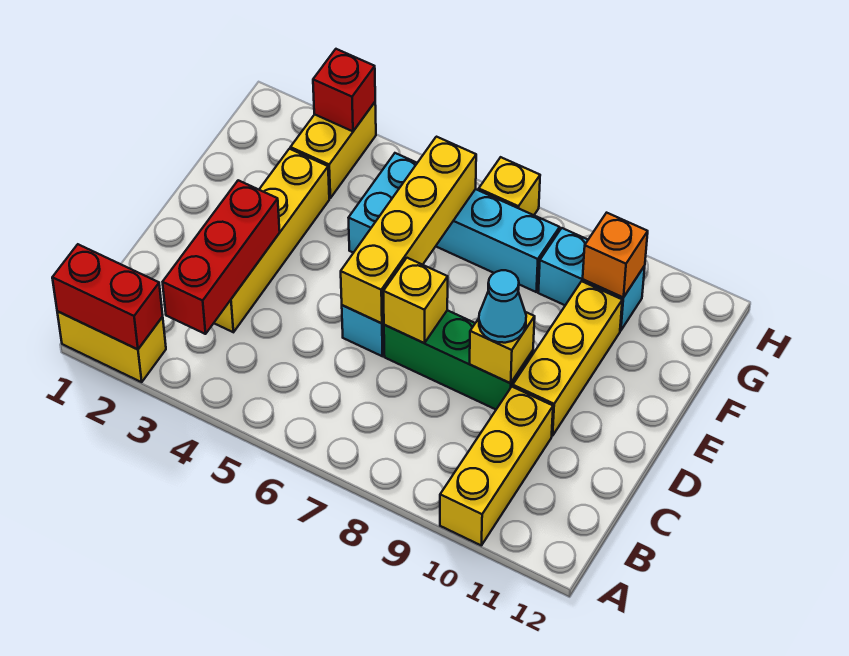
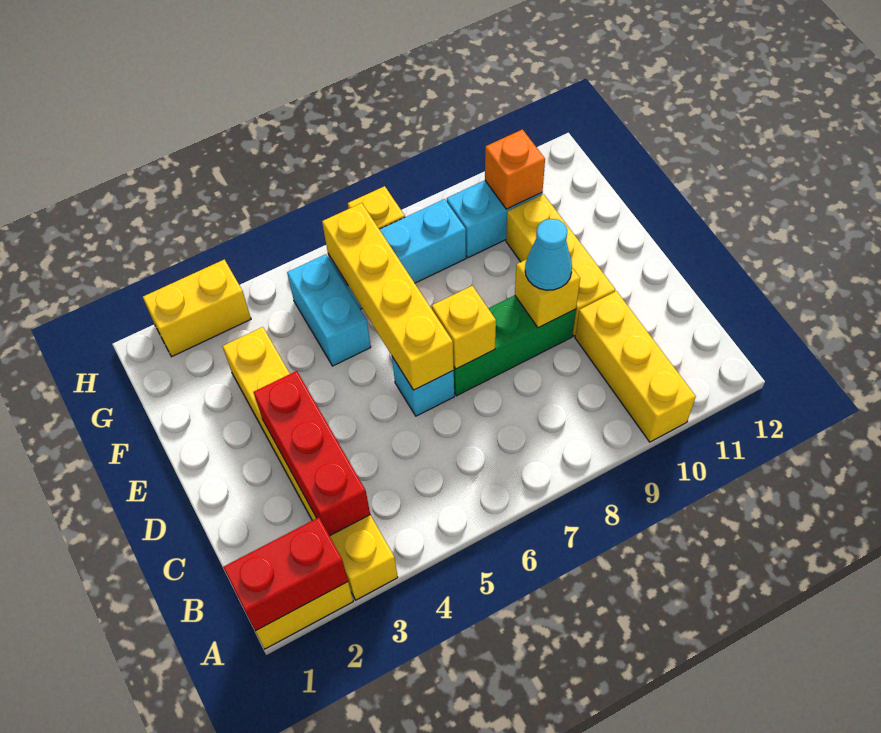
yellow 1x4 brick [214,149,329,332] -> yellow 1x6 brick [223,327,398,600]
yellow 1x2 brick [290,102,376,198] -> yellow 1x2 brick turned to [143,259,251,357]
red 1x1 brick [313,49,375,131] -> none

